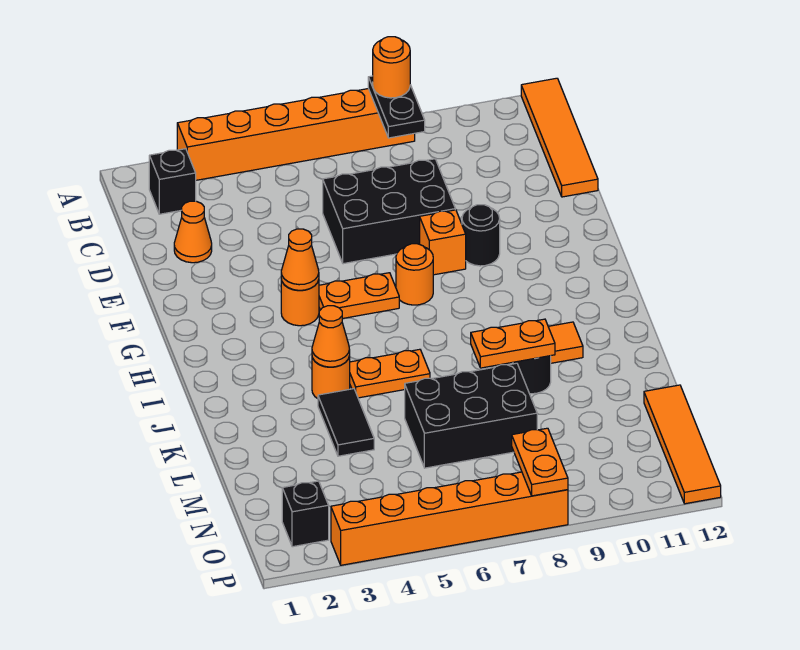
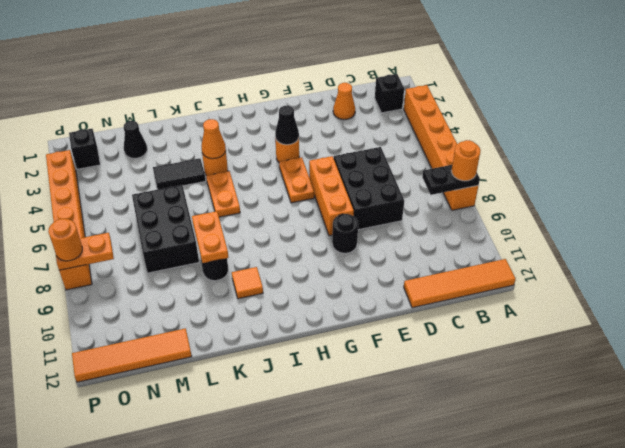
orange 1x1 brick [420,210,466,275] -> orange 1x3 brick [309,156,354,236]
orange 1x1 cone [281,229,319,290] -> black 1x1 cone [275,106,299,145]
orange 1x1 round brick [396,244,433,305] -> orange 1x1 round brick moved to [48,219,82,261]
none -> black 1x1 cone [124,121,147,158]

